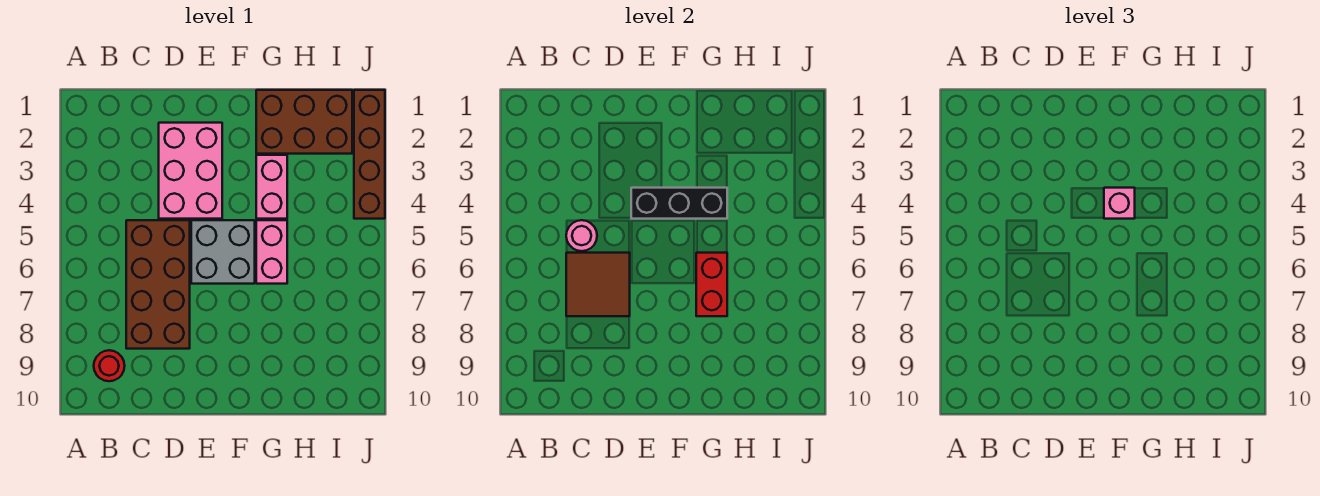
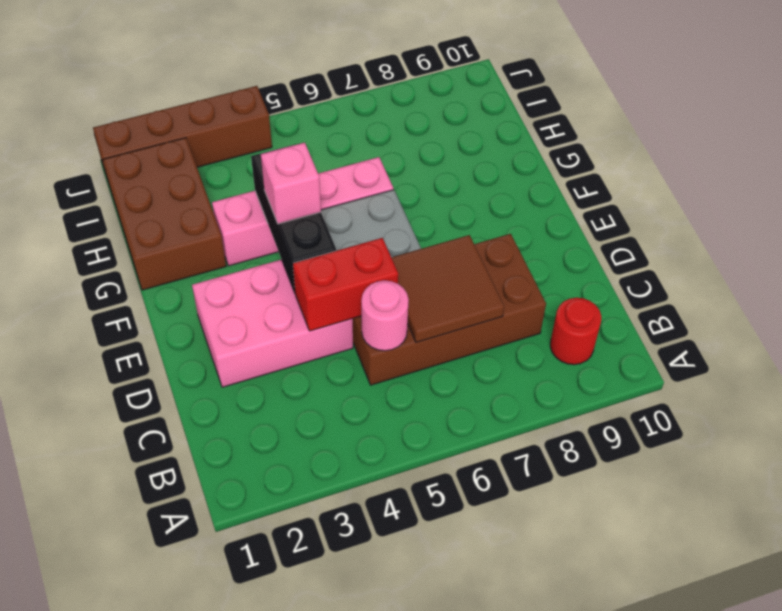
red 1x2 brick [696,253,727,316] -> red 1x2 brick moved to [293,238,398,331]

